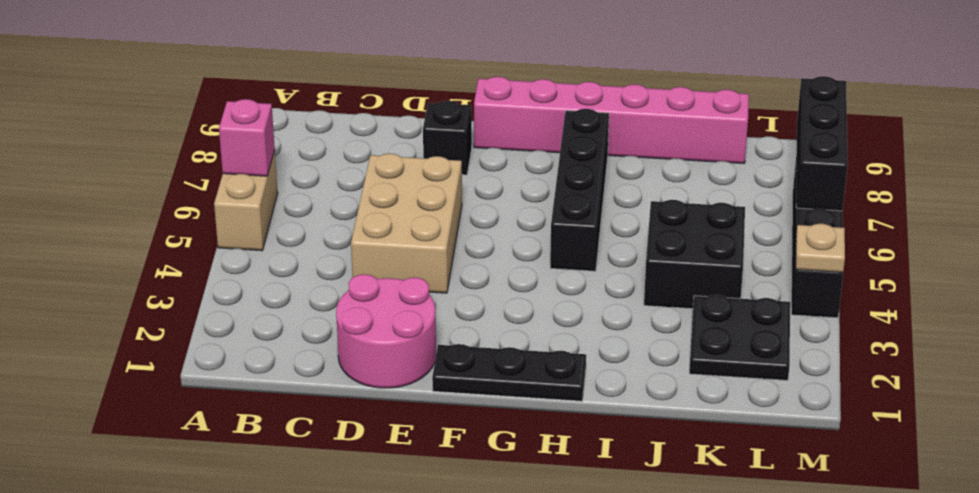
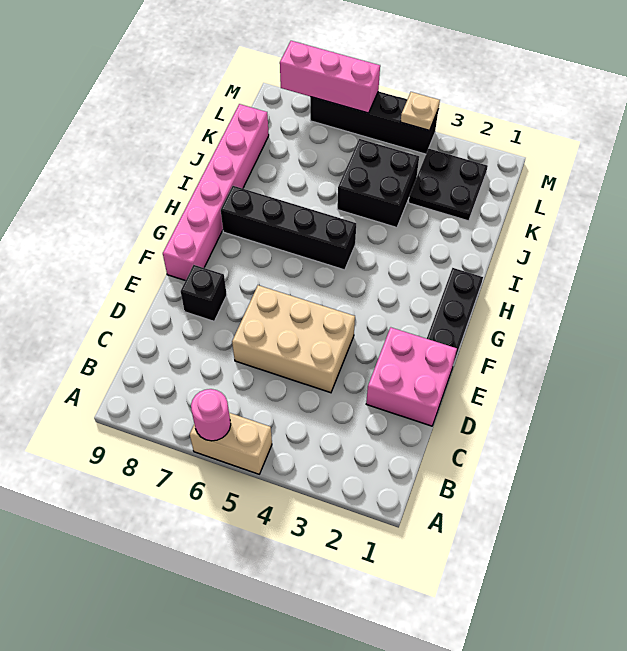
pink 1x1 brick [219,99,275,176] -> pink 1x1 round brick [191,389,231,441]
pink 2x2 round brick [336,274,436,388] -> pink 2x2 brick [366,327,457,426]
black 1x3 brick [796,76,848,211] -> pink 1x3 brick [280,41,380,113]

